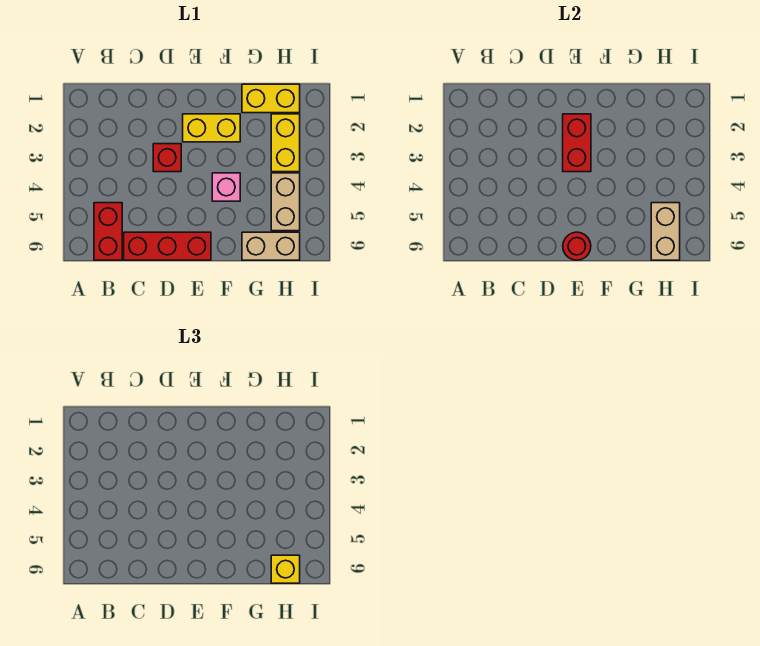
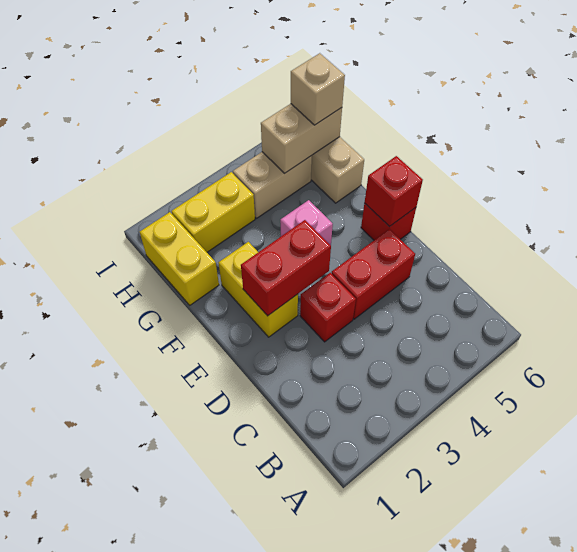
red 1x2 brick [94,203,122,260] -> red 1x2 brick moved to [332,229,415,319]
red 1x3 brick [124,232,211,260] -> red 1x1 brick [361,203,416,240]
red 1x1 round brick [563,232,591,260] -> red 1x1 brick [365,156,423,227]
yellow 1x1 brick [271,555,300,583] -> tan 1x1 brick [291,53,345,125]

